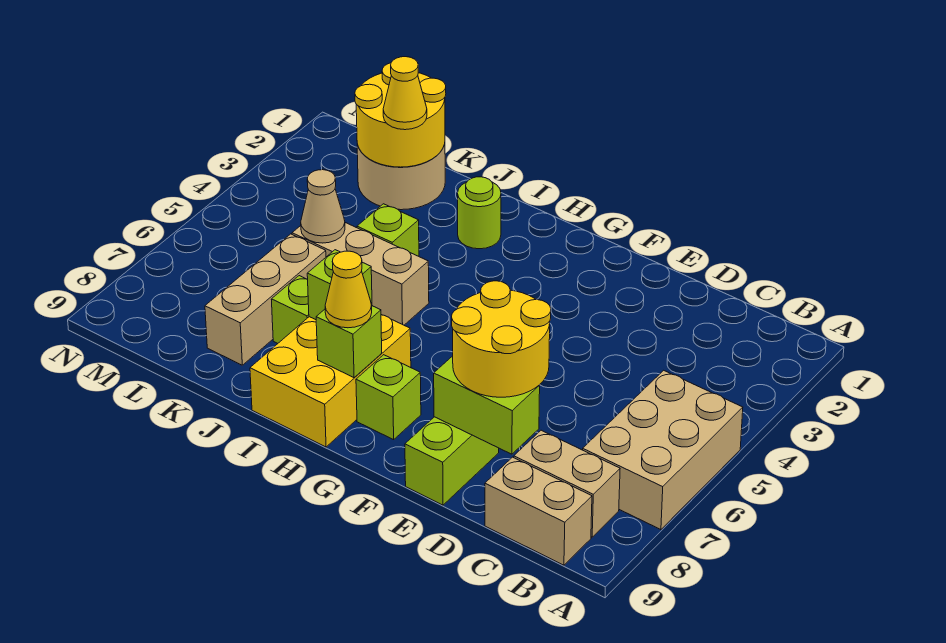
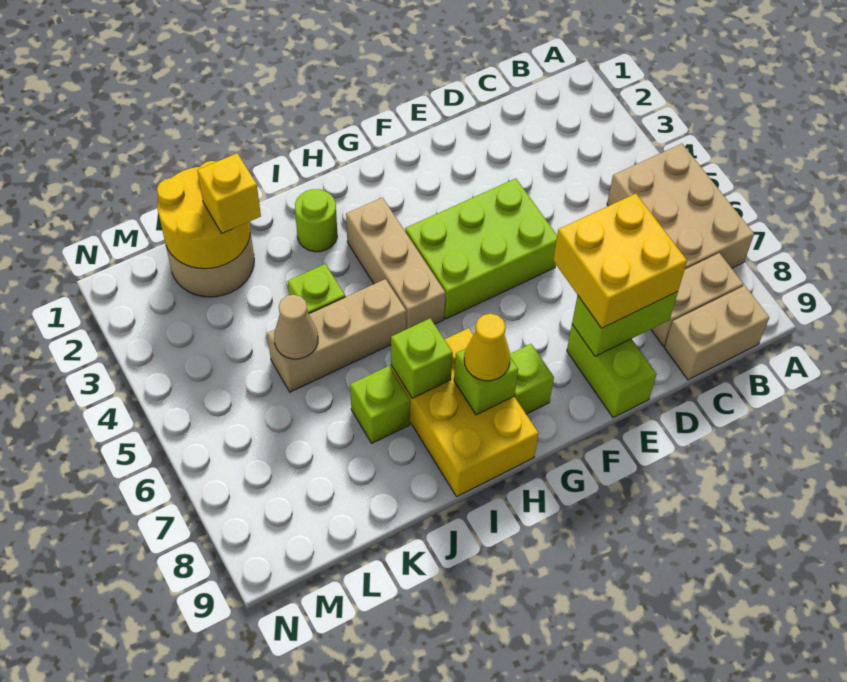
yellow 2x2 round brick [452,281,551,397] -> yellow 2x2 brick [553,194,687,328]
none -> lime 2x3 brick [405,178,557,319]
yellow 1x1 cone [383,57,427,130] -> yellow 1x1 brick [197,153,261,233]
tan 1x3 brick [205,234,326,365] -> tan 1x3 brick moved to [346,198,445,329]

